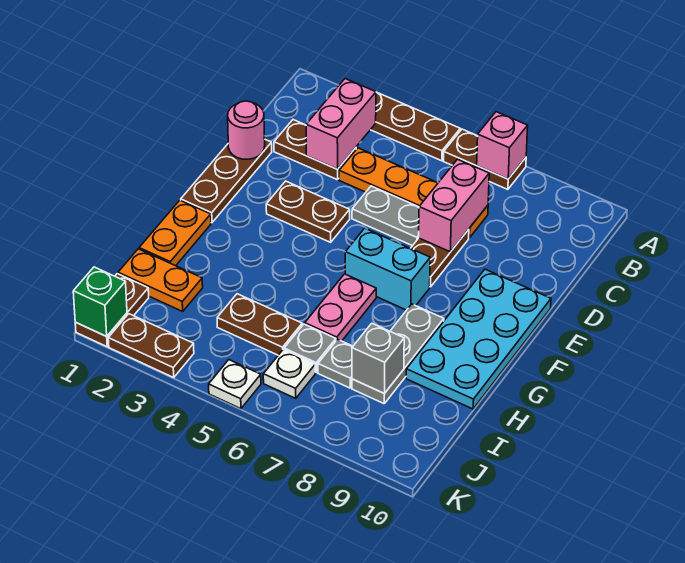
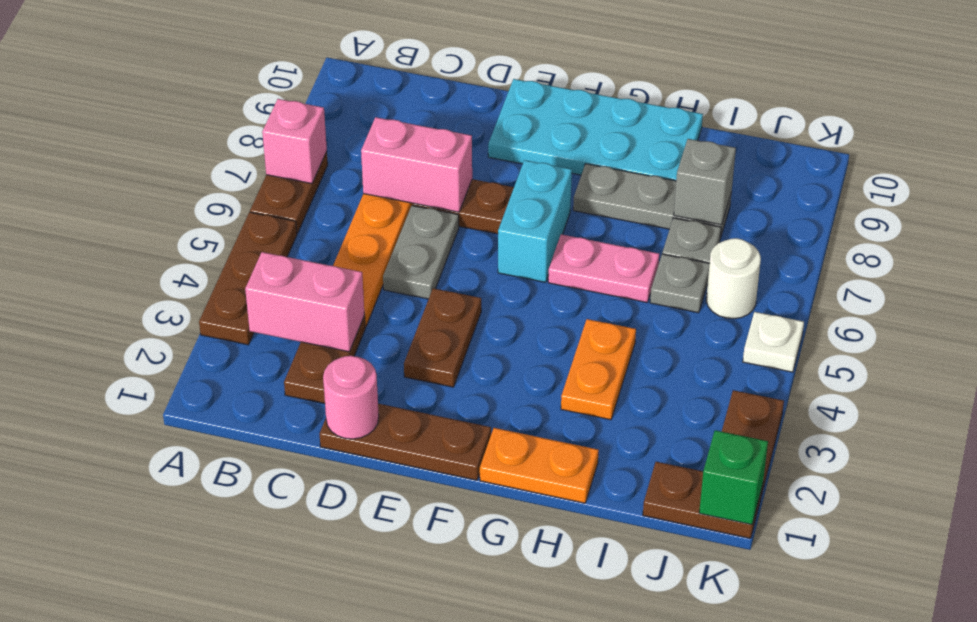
orange 1x2 plate [118,249,203,311] -> orange 1x2 plate moved to [561,319,636,420]
brown 1x2 plate [217,294,302,355] -> none
white 1x1 plate [263,349,315,398] -> white 1x1 round brick [706,238,761,319]

